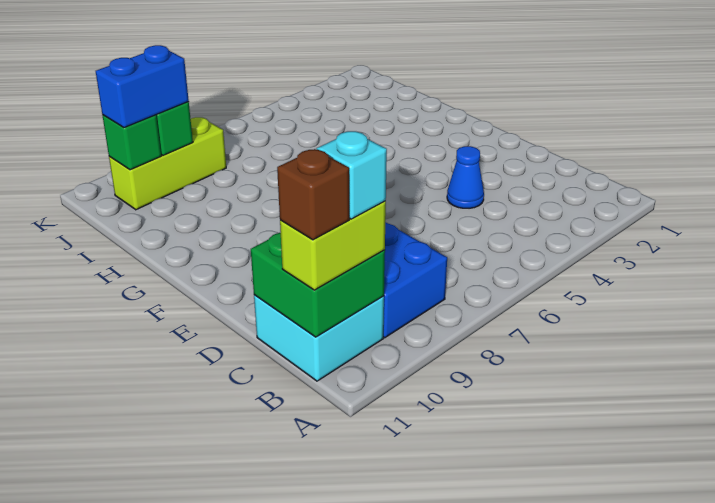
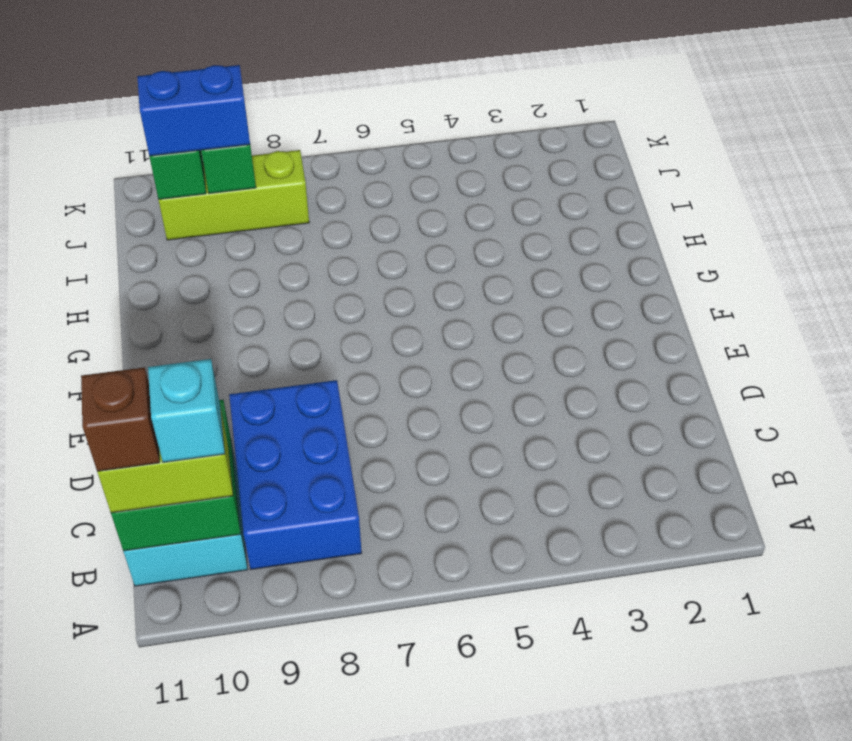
blue 1x1 cone [447,146,484,208] -> none

